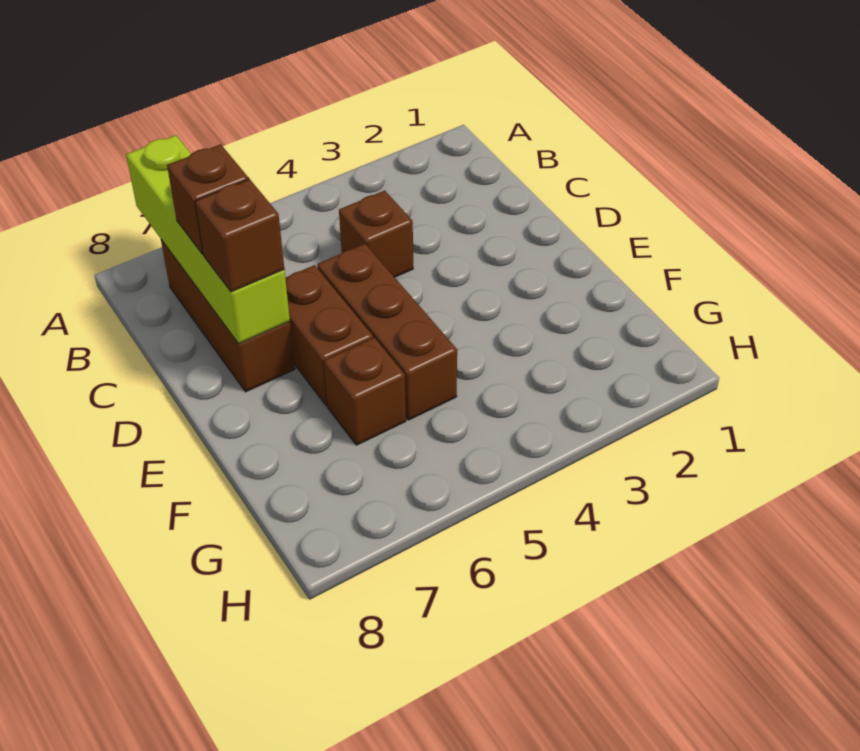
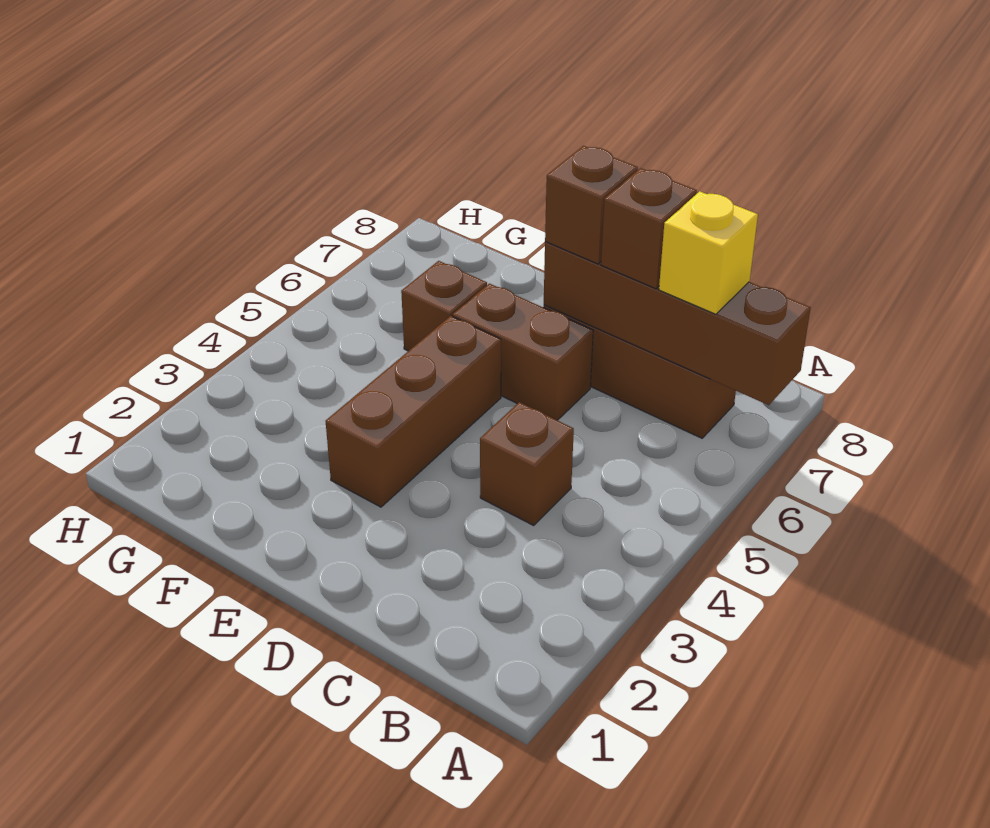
lime 1x4 brick [126,135,290,344] -> brown 1x4 brick [544,242,811,405]
none -> yellow 1x1 brick [659,191,758,314]
brown 1x3 brick [317,244,457,420] -> brown 1x3 brick turned to [326,316,501,507]

